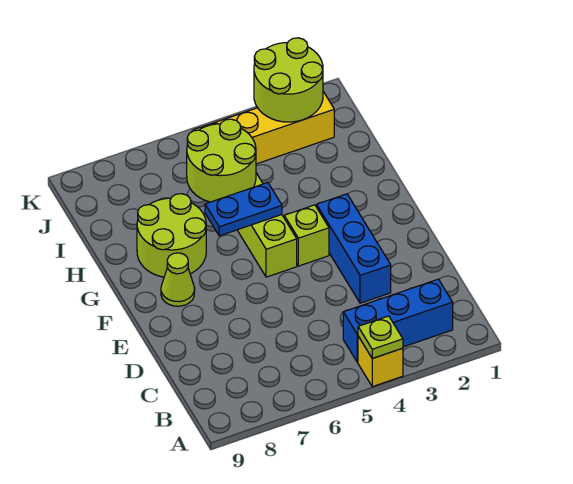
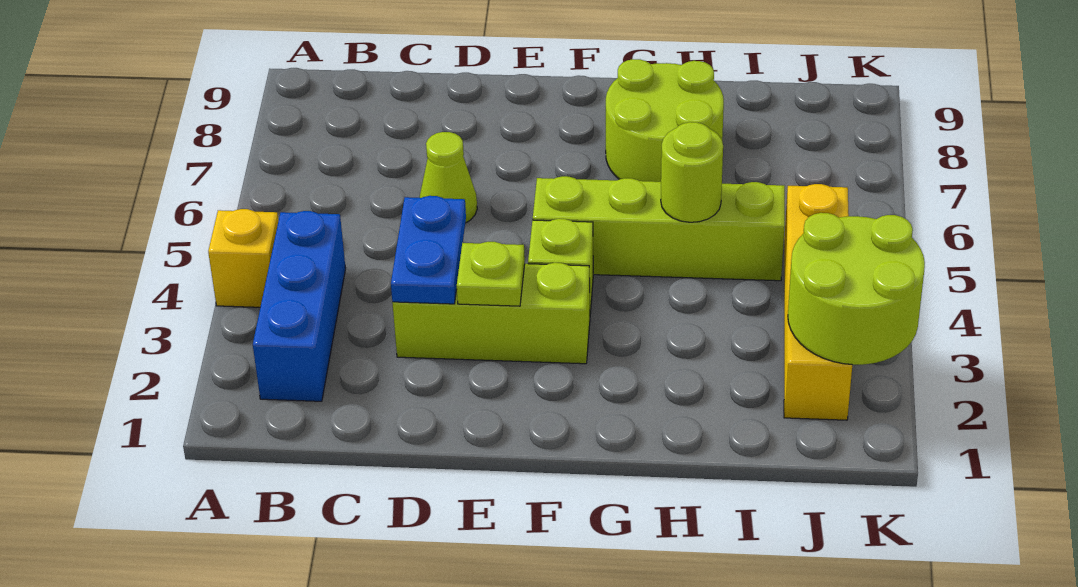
lime 1x1 plate [358,316,403,358] -> lime 1x1 plate moved to [457,242,525,306]
blue 1x3 brick [317,194,391,303] -> lime 1x3 brick [392,263,590,364]
lime 1x1 cone [161,253,195,306] -> lime 1x1 cone moved to [419,132,477,223]
blue 1x2 plate [205,183,282,236] -> blue 1x2 plate moved to [391,196,466,304]
lime 2x2 round brick [187,119,256,202] -> lime 1x1 round brick [661,122,723,222]

